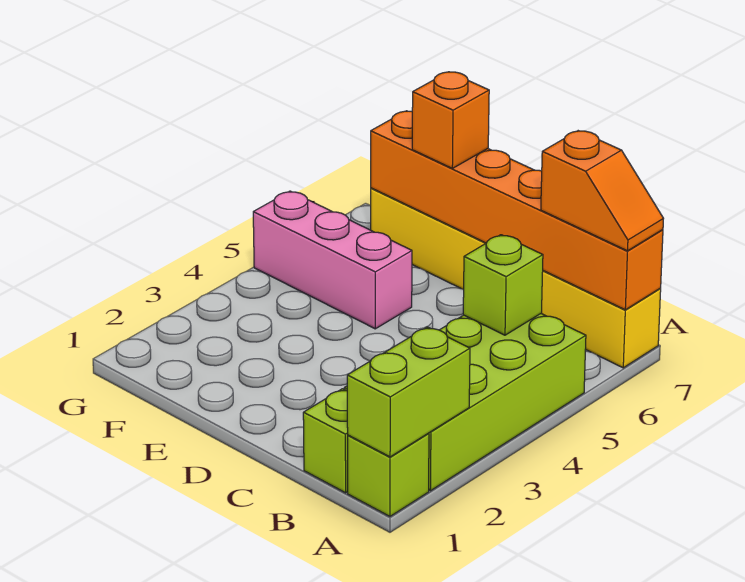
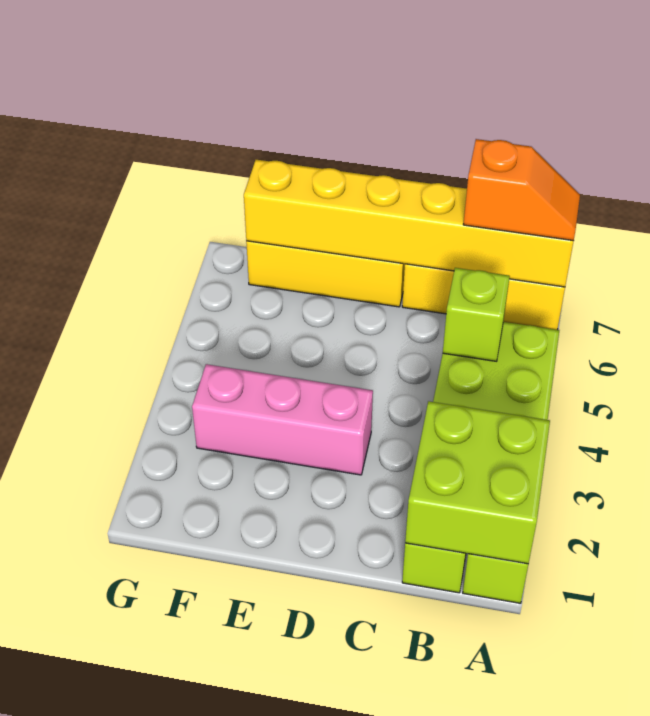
lime 1x2 brick [347,327,470,457] -> lime 2x2 brick [405,401,550,564]
orange 1x6 brick [371,111,663,310] -> yellow 1x6 brick [244,160,574,287]
pink 1x3 brick [253,191,412,329] -> pink 1x3 brick moved to [192,364,373,475]
orange 1x1 brick [412,72,489,168] -> none

